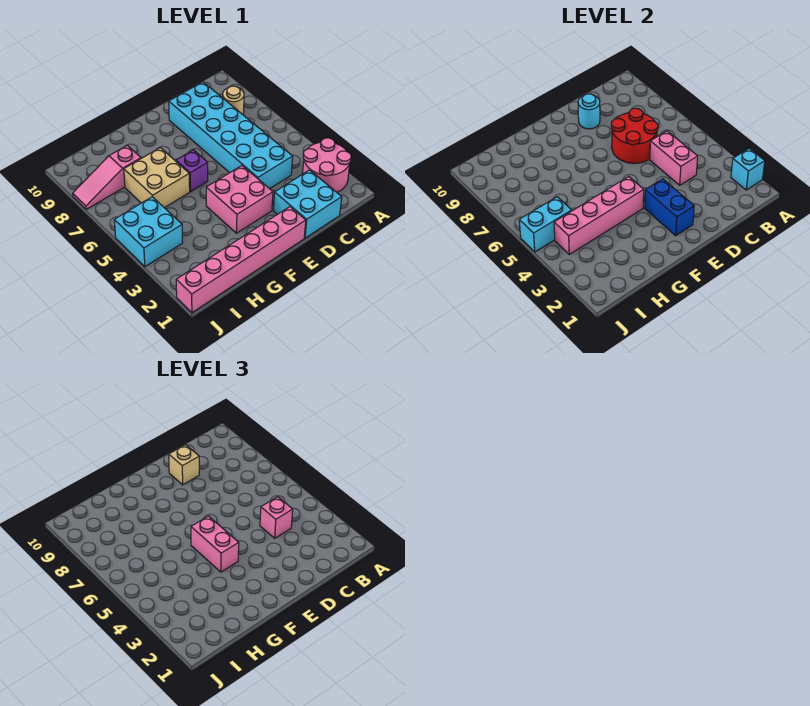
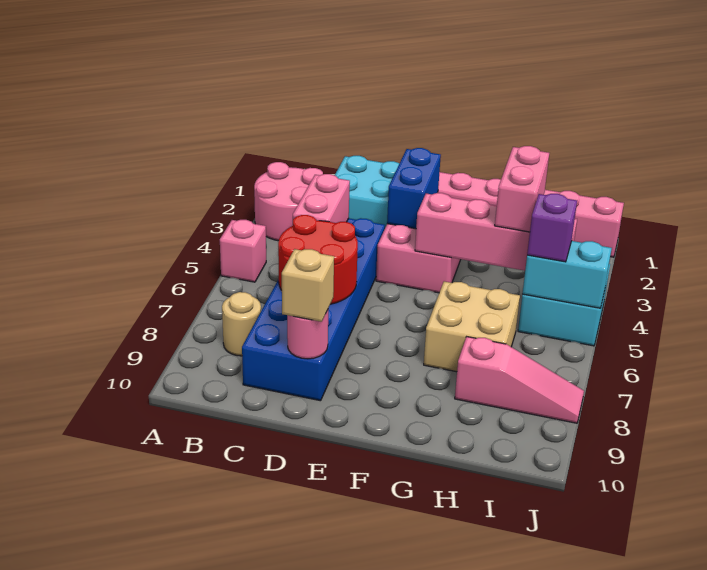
cyan 1x1 brick [731,148,765,190] -> none
cyan 2x6 brick [169,82,293,189] -> blue 2x6 brick [242,218,385,401]
pink 1x1 brick [260,497,293,538] -> pink 1x1 brick moved to [220,220,266,282]
cyan 1x1 round brick [578,94,600,129] -> pink 1x1 round brick [287,310,328,359]
pink 1x2 brick [191,516,239,572] -> pink 1x2 brick moved to [495,146,549,232]
purple 1x1 brick [176,150,208,192] -> purple 1x1 brick moved to [527,194,577,262]

